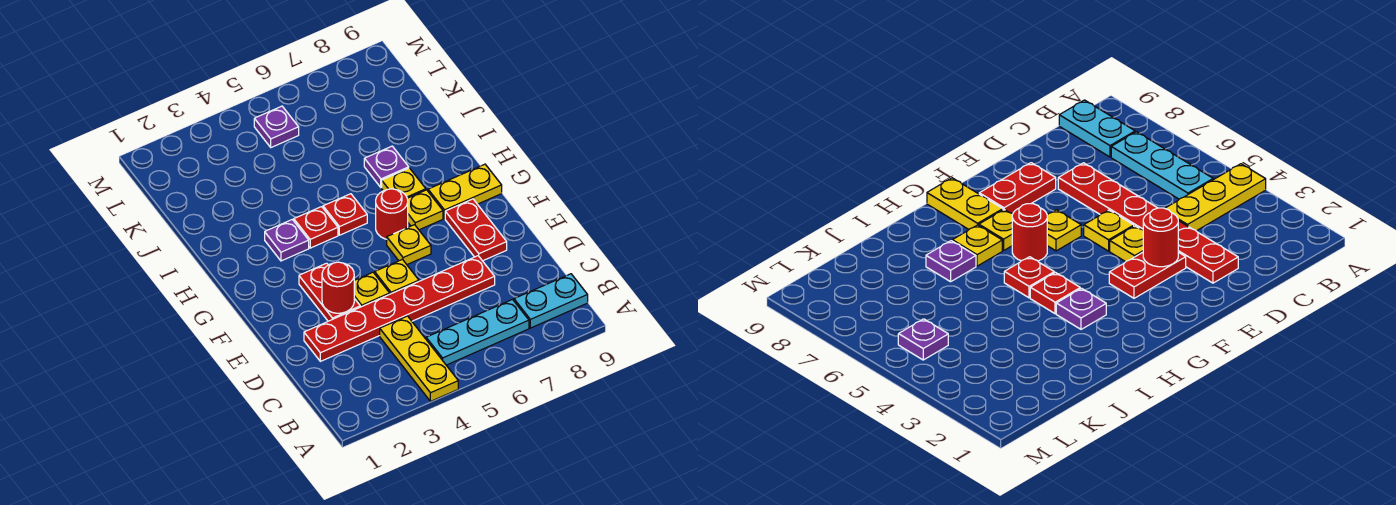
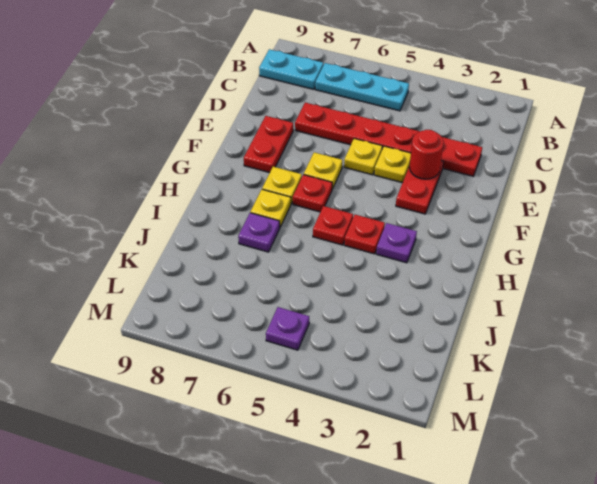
yellow 1x3 plate [380,316,458,401] -> none
red 1x1 round brick [376,189,408,239] -> red 1x1 plate [293,175,332,212]
yellow 1x2 plate [428,164,502,219] -> none

